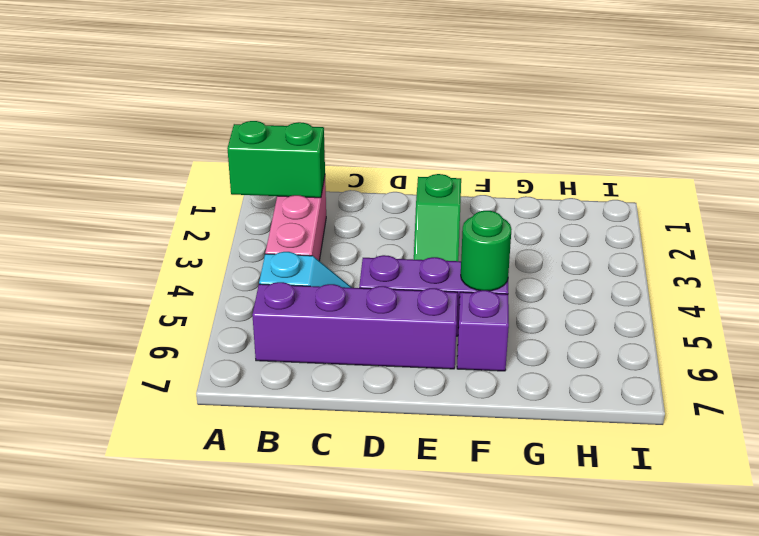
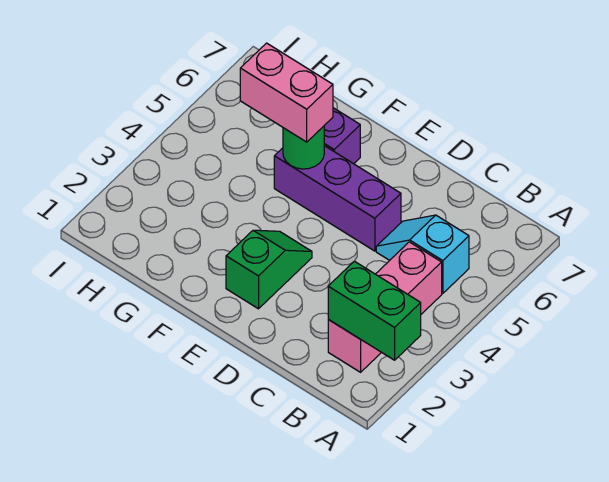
purple 1x4 brick [252,282,458,369] -> none
none -> pink 1x2 brick [240,43,333,142]

